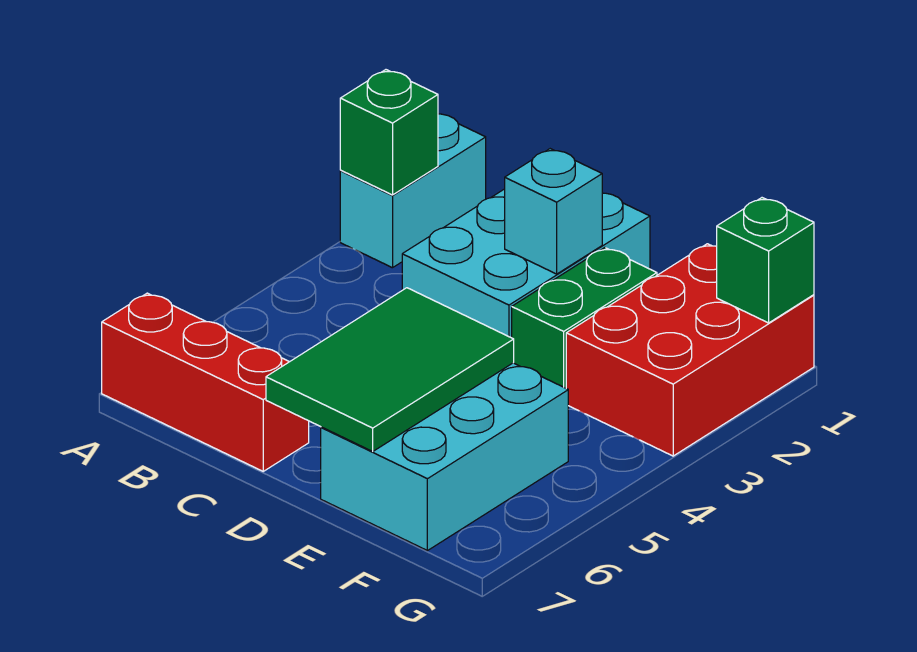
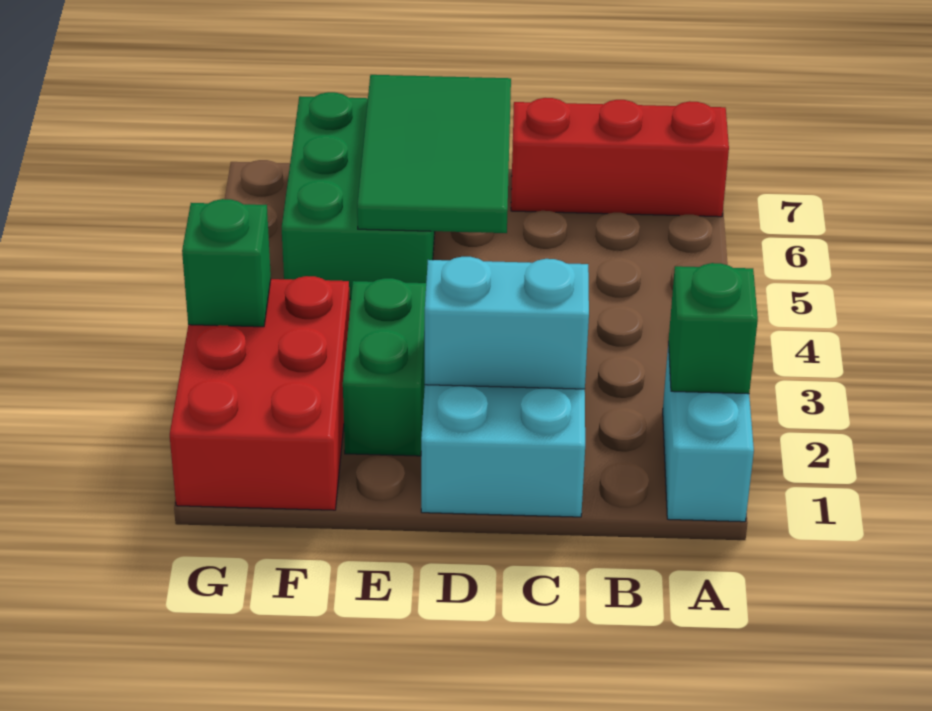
cyan 1x1 brick [505,149,602,274] -> cyan 1x2 brick [425,257,589,389]
cyan 2x3 brick [321,363,568,551] -> green 2x3 brick [282,92,435,299]
green 1x1 brick [717,198,814,323] -> green 1x1 brick moved to [182,199,271,327]

